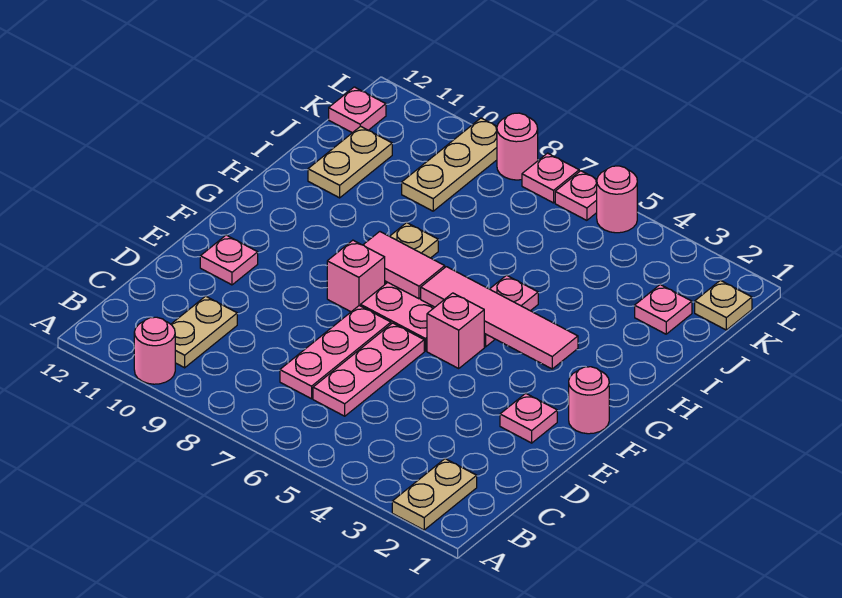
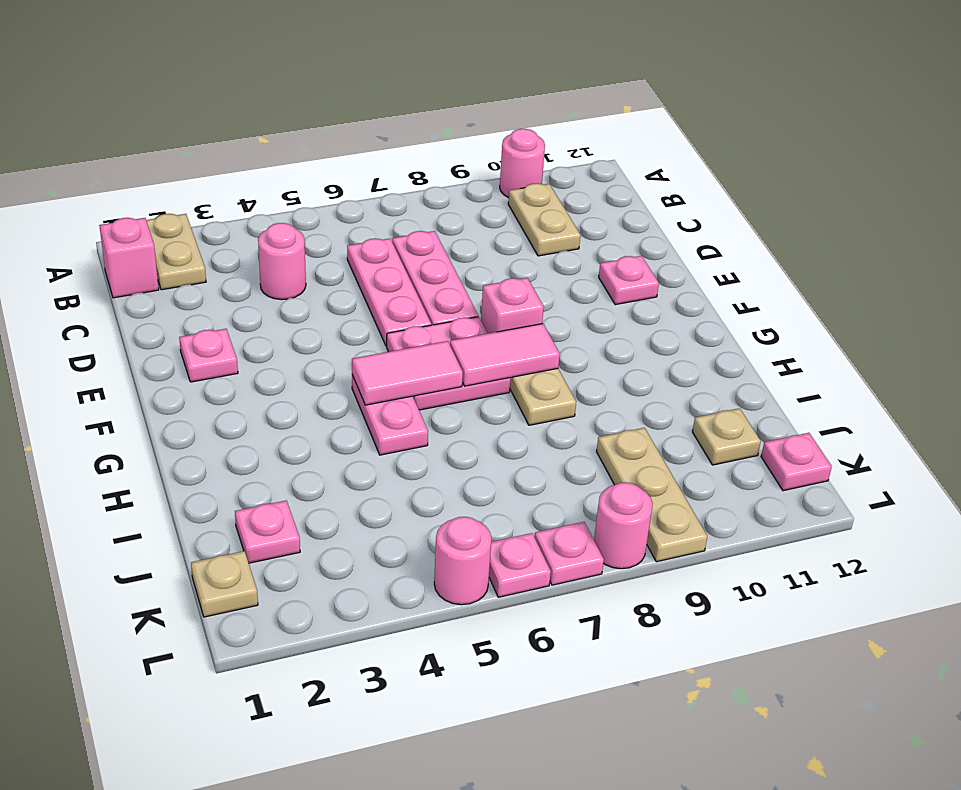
pink 1x1 round brick [569,367,609,434] -> pink 1x1 round brick moved to [258,223,306,300]
pink 1x1 brick [427,293,484,368] -> pink 1x1 brick moved to [99,218,159,298]
pink 1x4 tile [421,267,578,369] -> pink 1x2 tile [352,341,463,405]
tan 1x2 plate [308,126,392,198] -> tan 1x1 plate [692,408,761,465]

